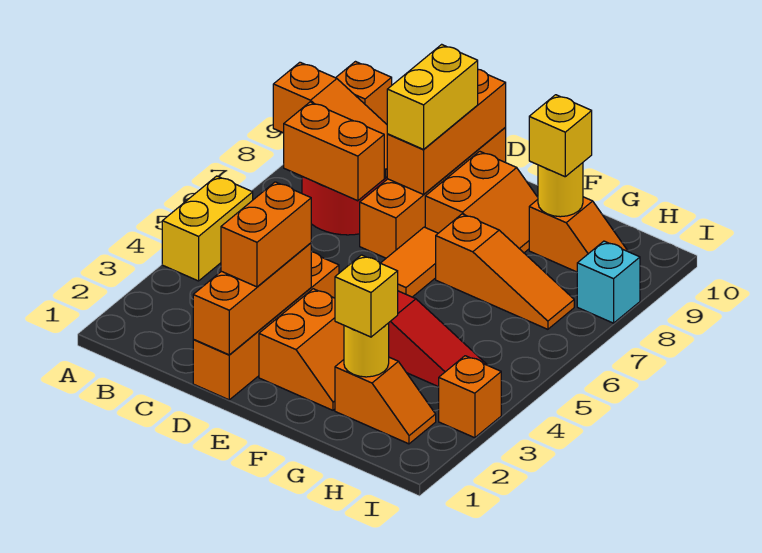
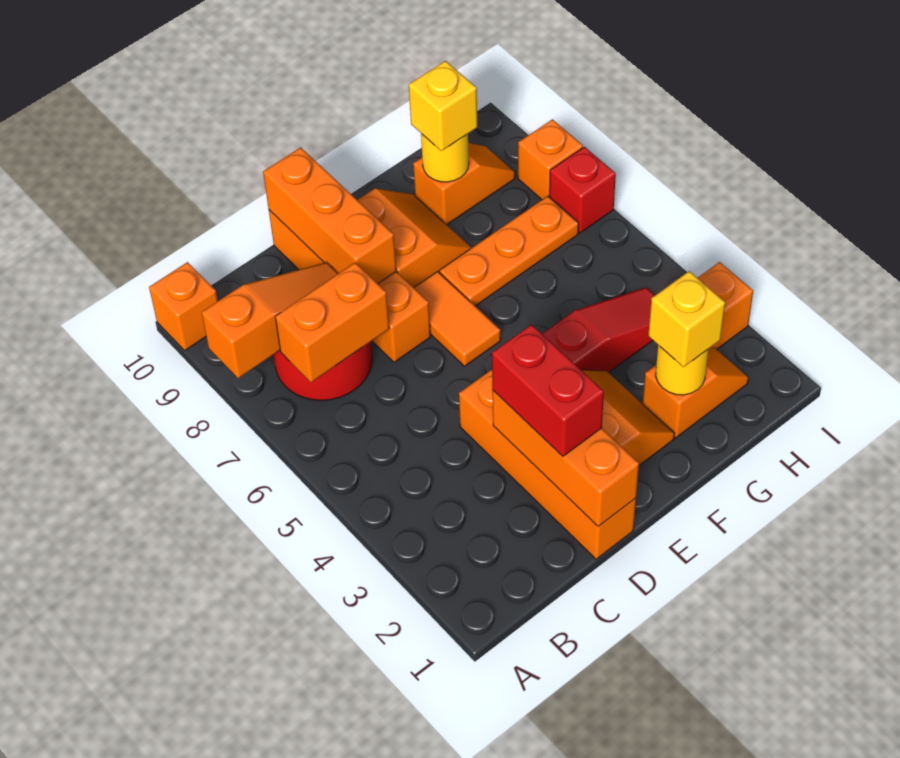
yellow 1x2 brick [162,176,253,281] -> none
orange 1x2 brick [221,182,311,287] -> red 1x2 brick [492,325,604,456]
yellow 1x2 brick [387,44,478,149] -> none
orange 1x3 slope [436,214,574,329] -> orange 1x3 plate [440,196,579,306]
none -> red 1x1 brick [550,147,616,233]
cyan 1x1 brick [577,241,640,323] -> orange 1x1 brick [518,119,583,200]

